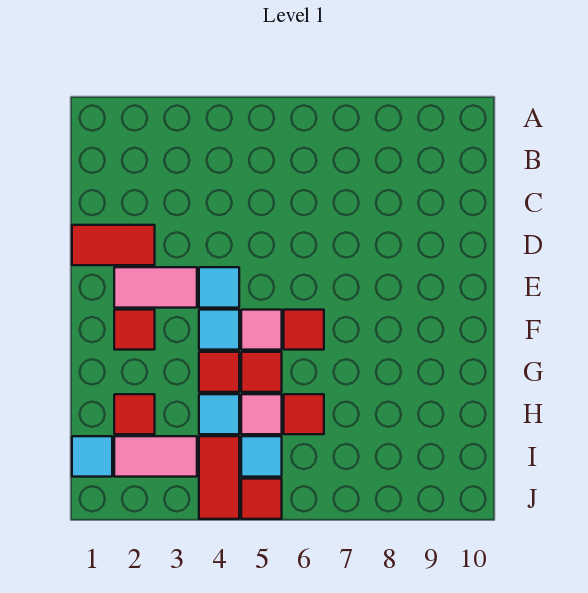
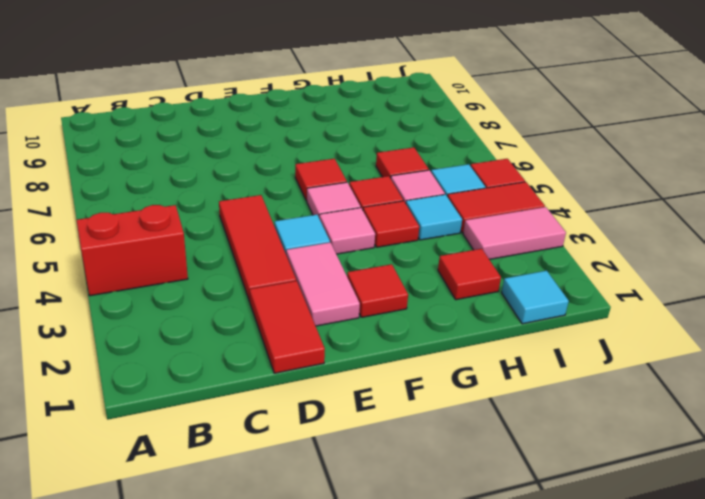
none -> red 1x2 brick [77,205,188,296]
none -> red 1x3 tile [219,195,296,302]
cyan 1x1 tile [199,310,239,350] -> pink 1x1 tile [319,208,375,254]
pink 1x2 tile [114,436,197,477] -> pink 1x2 tile turned to [463,207,566,259]

